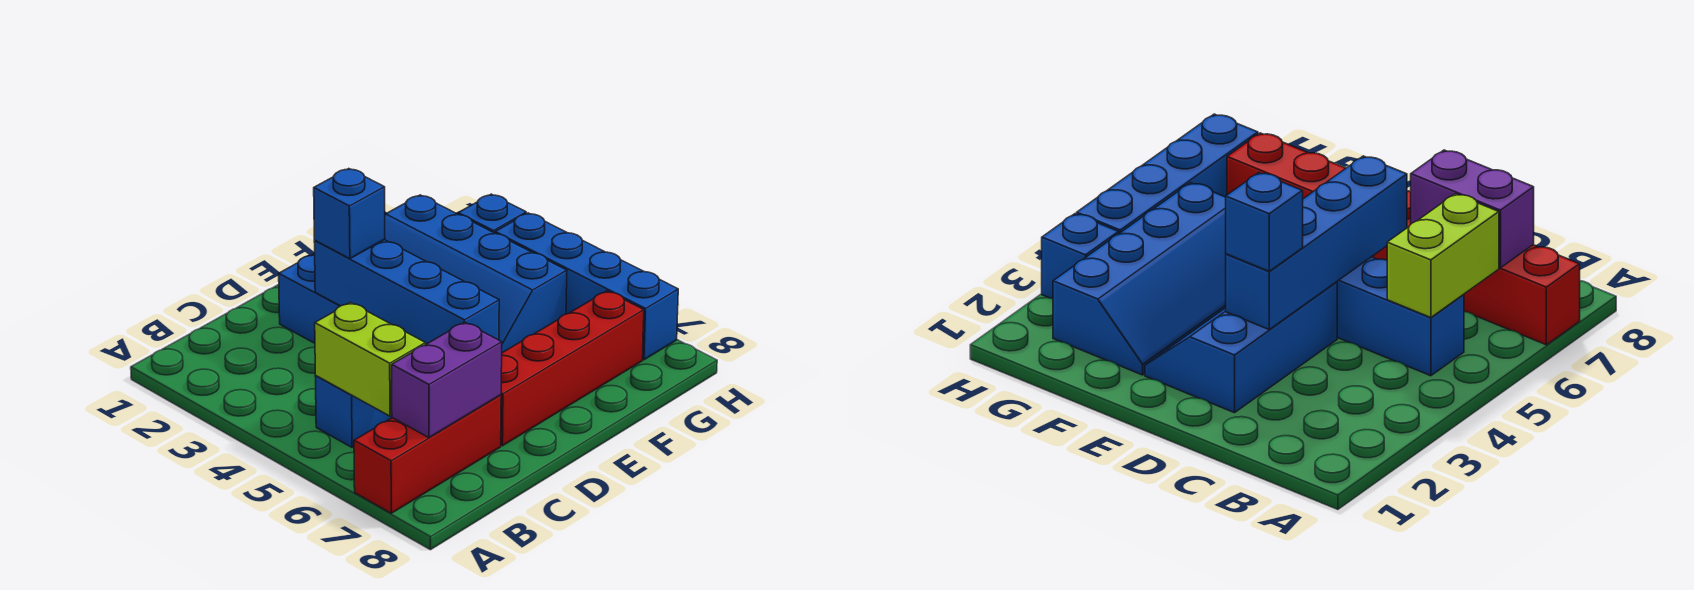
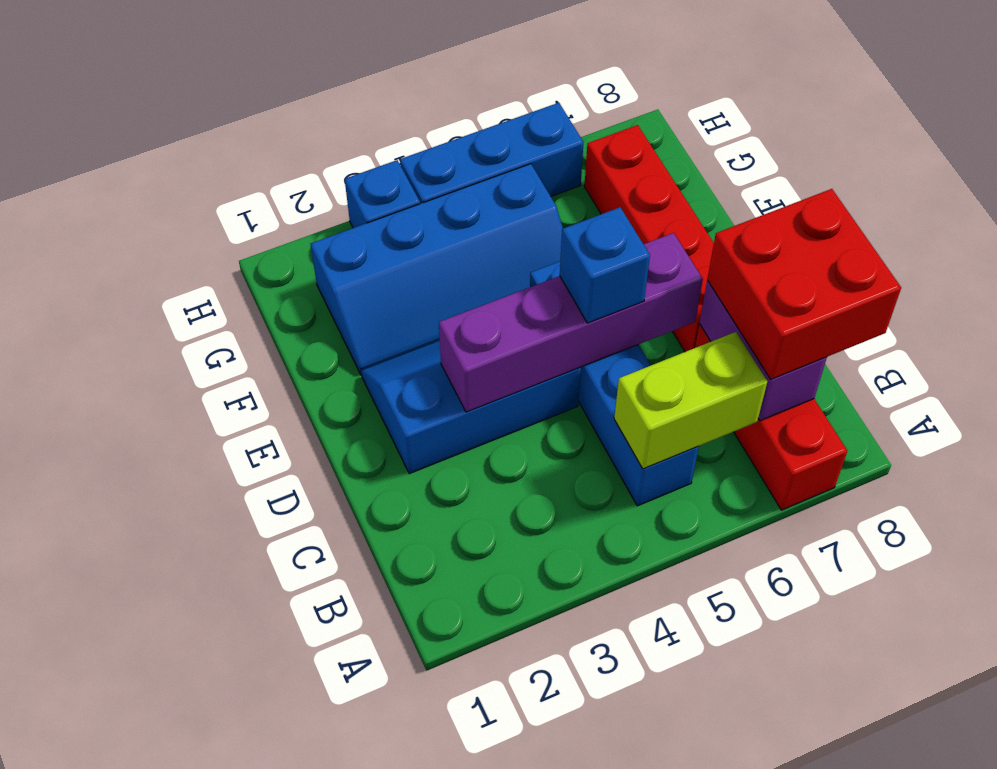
none -> red 2x2 brick [707,189,901,379]
blue 1x4 brick [314,240,499,344] -> purple 1x4 brick [439,233,703,412]
blue 1x1 brick [314,169,385,259] -> blue 1x1 brick moved to [560,207,650,323]
blue 1x4 brick [495,213,678,360] -> blue 1x3 brick [400,103,584,204]

